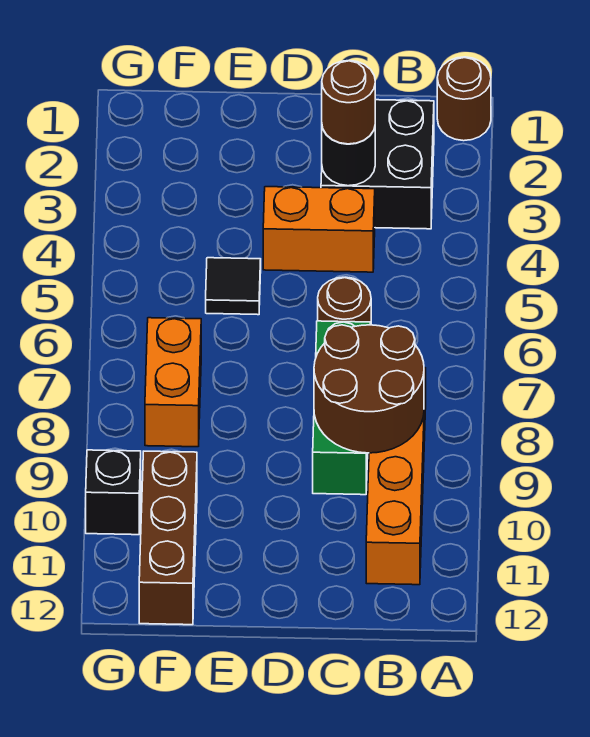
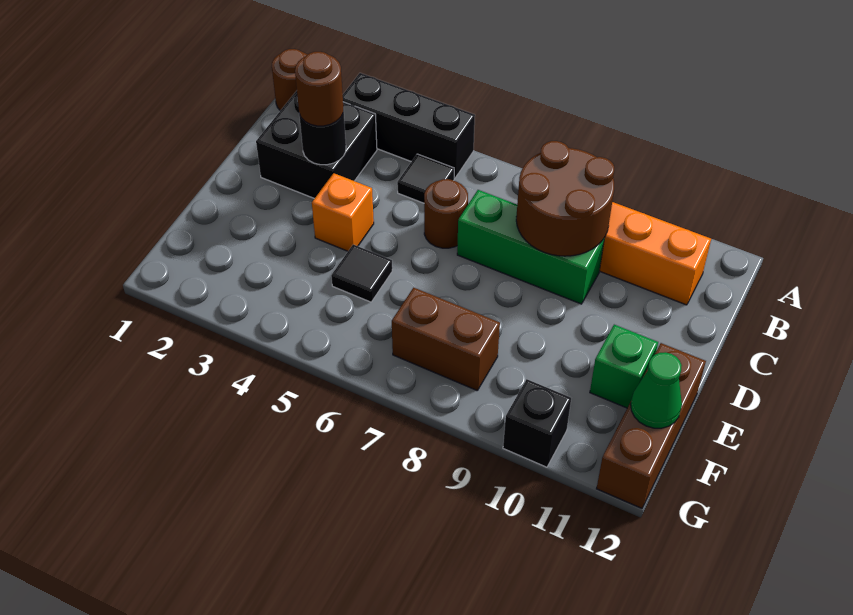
none -> black 1x3 brick [343,73,475,178]
none -> black 1x1 tile [397,154,454,203]
orange 1x2 brick [263,187,375,272] -> orange 1x1 brick [312,173,374,251]
none -> green 1x1 brick [590,325,658,408]
orange 1x2 brick [145,318,201,447] -> brown 1x2 brick [392,288,500,390]
brown 1x3 brick [139,451,197,625] -> brown 1x3 brick turned to [597,343,706,508]
none -> green 1x1 cone [631,352,682,428]

